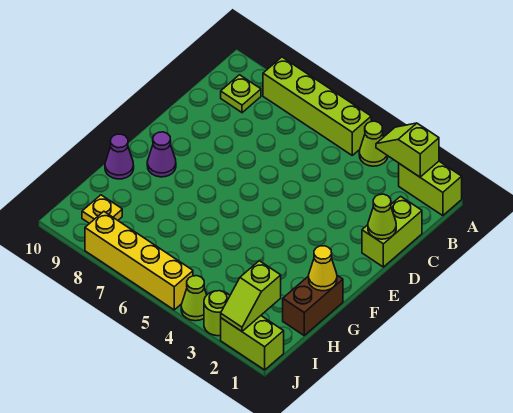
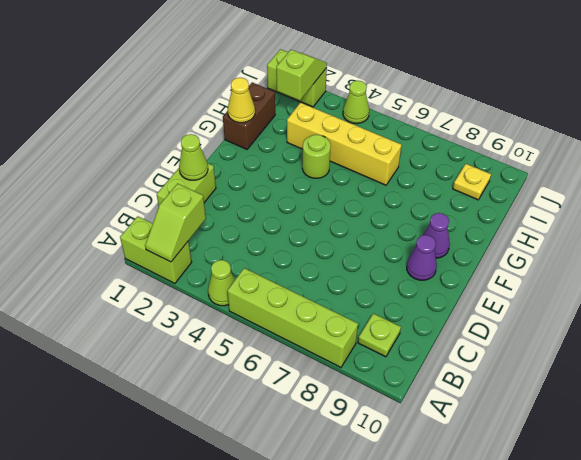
lime 1x2 slope [376,123,439,177] -> lime 1x2 slope turned to [145,184,206,262]
purple 1x1 cone [105,134,134,179] -> purple 1x1 cone moved to [407,235,437,280]
lime 1x1 round brick [204,291,230,336] -> lime 1x1 round brick moved to [302,134,331,178]
yellow 1x4 brick [85,211,193,310] -> yellow 1x4 brick moved to [287,103,402,185]

